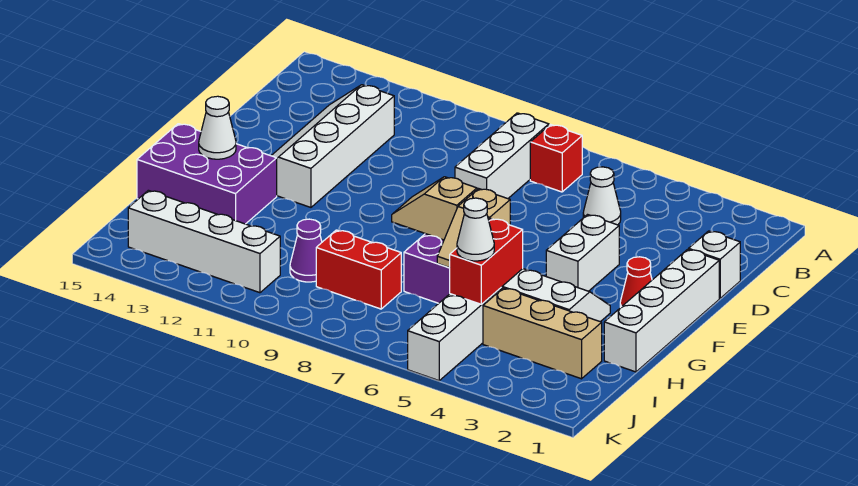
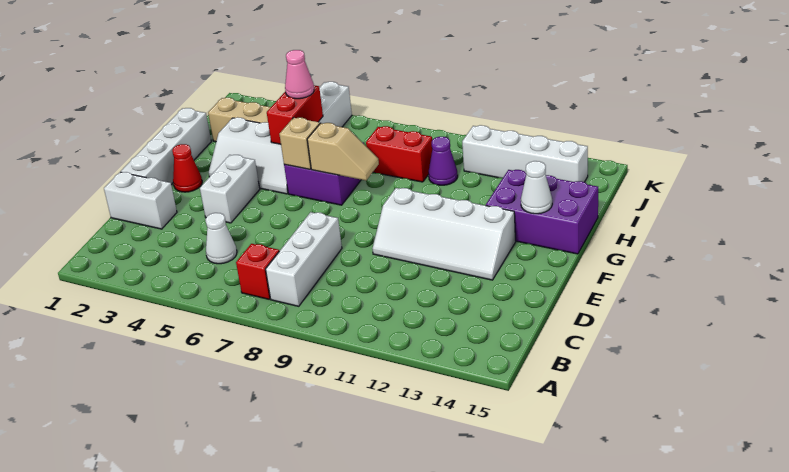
white 2x4 slope [271,85,394,207] -> white 2x4 slope turned to [373,188,516,280]
white 1x1 brick [689,231,740,298] -> white 1x2 brick [104,172,177,229]
white 1x1 cone [457,198,494,261] -> pink 1x1 cone [285,50,314,99]

